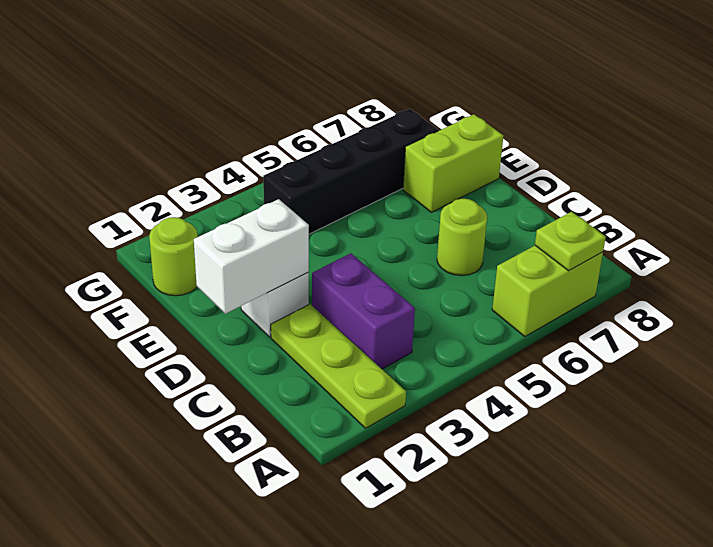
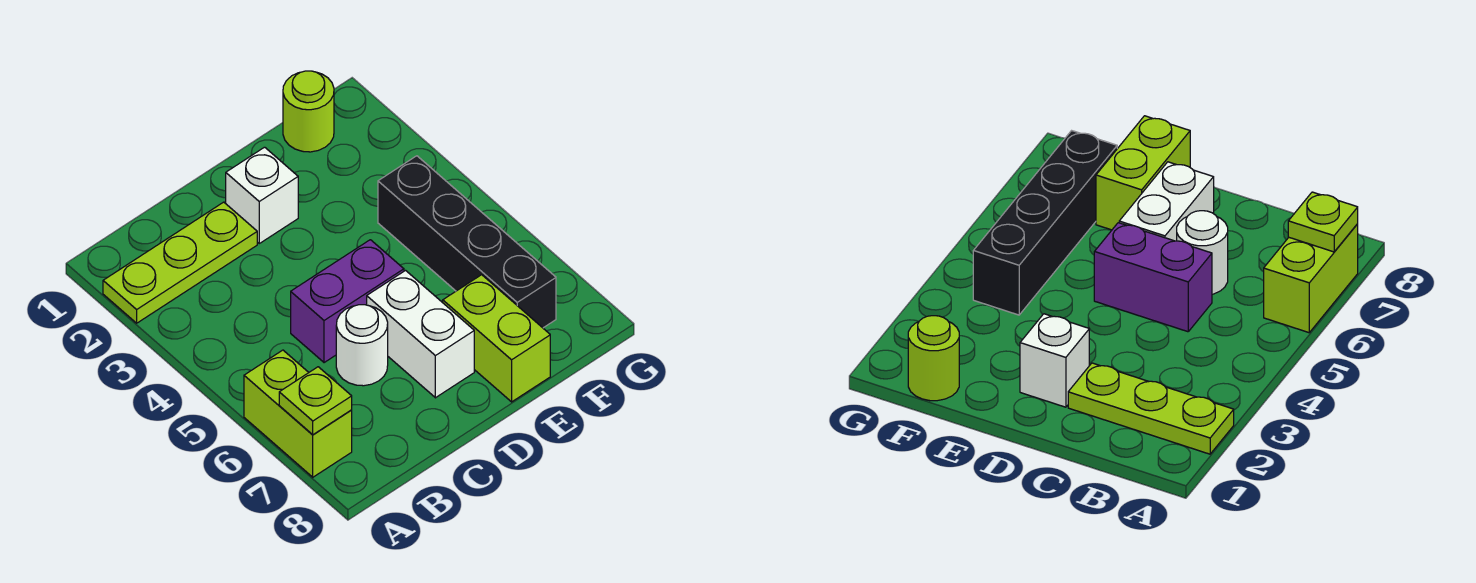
purple 1x2 brick [312,253,415,369] -> purple 1x2 brick moved to [291,240,404,363]
lime 1x1 round brick [437,199,487,276] -> white 1x1 round brick [336,305,388,386]
white 1x2 brick [194,199,309,314] -> white 1x2 brick moved to [367,271,474,398]

